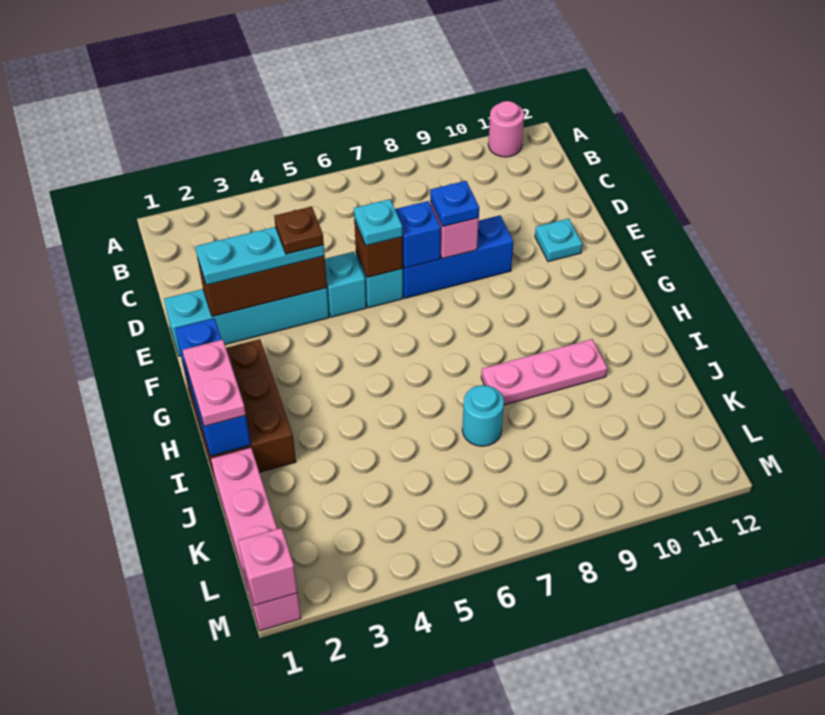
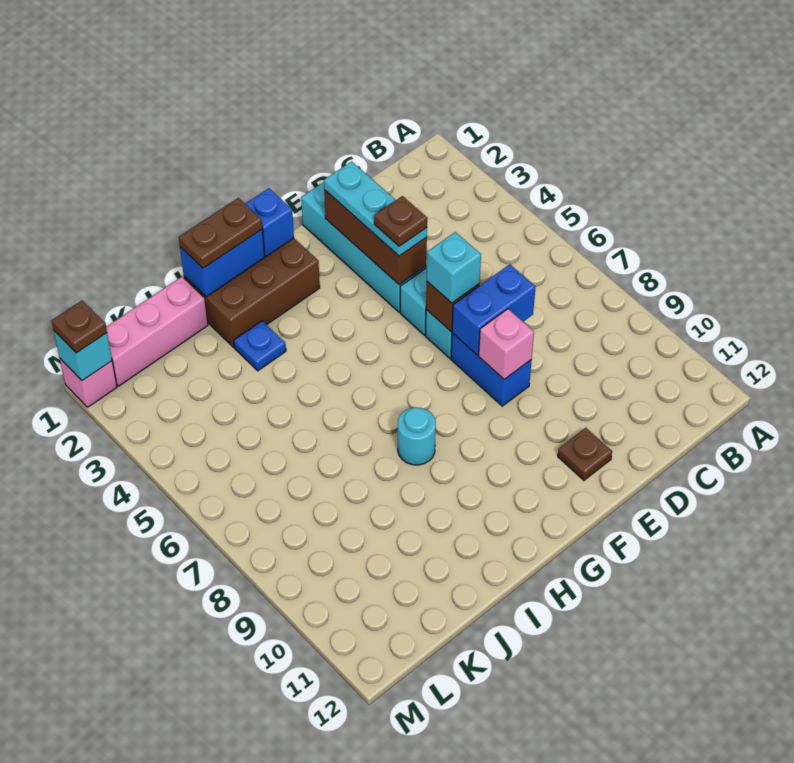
pink 1x1 round brick [488,101,524,157] -> none
cyan 1x1 plate [354,199,403,246] -> cyan 1x1 brick [427,232,481,303]
blue 1x3 brick [403,215,514,298] -> blue 1x2 brick [451,333,532,406]
blue 1x1 brick [395,201,441,268] -> blue 1x2 brick [452,264,536,355]
blue 1x1 plate [430,181,479,227] -> blue 1x1 plate moved to [234,321,286,371]
cyan 1x1 plate [535,218,582,262] -> brown 1x1 plate [558,428,612,480]
pink 1x2 plate [183,340,246,426] -> brown 1x2 plate [179,198,262,268]
pink 1x3 plate [481,339,607,405] -> none
cyan 1x1 round brick [462,385,504,446] -> cyan 1x1 round brick moved to [398,407,436,465]
pink 1x1 brick [238,528,298,605] -> cyan 1x1 brick [54,331,112,381]
none -> brown 1x1 plate [52,300,107,353]

